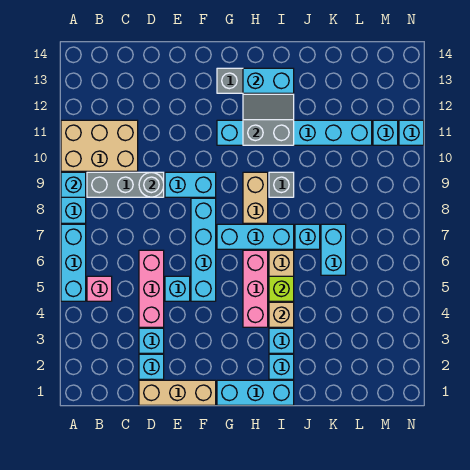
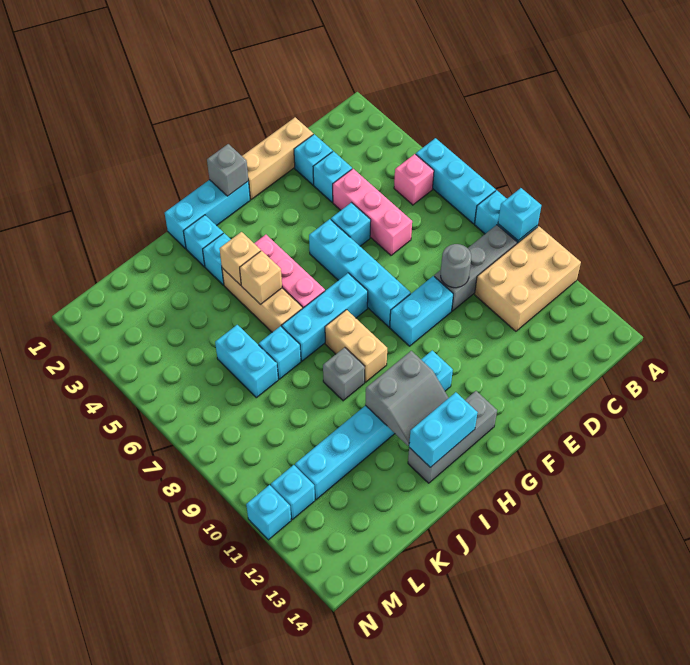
none -> grey 1x1 brick [207,144,248,196]
lime 1x1 brick [269,276,294,301] -> tan 1x1 brick [240,251,282,304]

